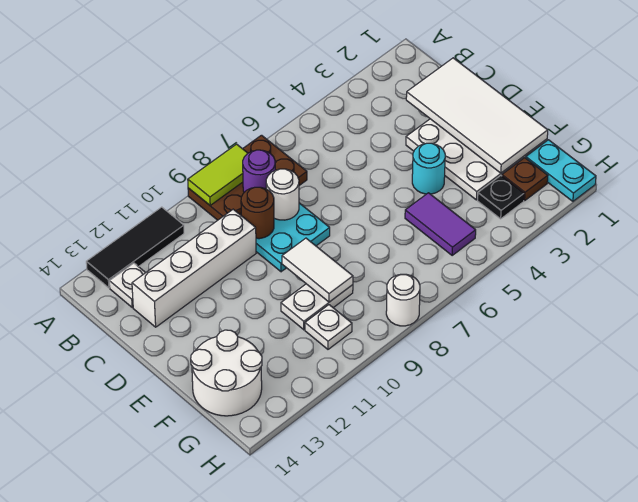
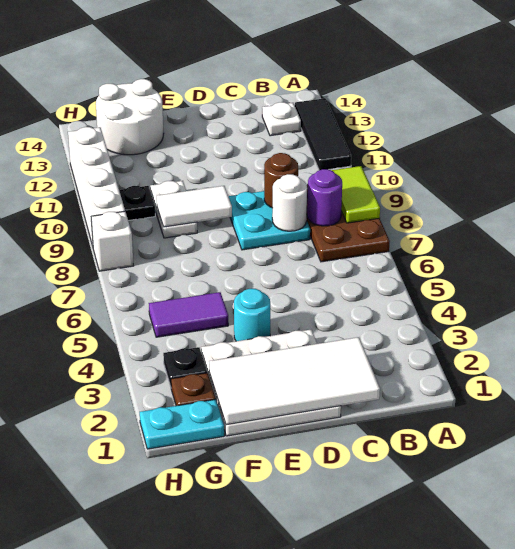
white 1x4 brick [132,209,256,327] -> white 1x4 brick moved to [68,127,125,246]
white 1x1 plate [305,305,352,349] -> black 1x1 plate [119,186,155,221]
white 1x1 round brick [386,274,420,326] -> white 1x1 brick [91,211,133,271]

